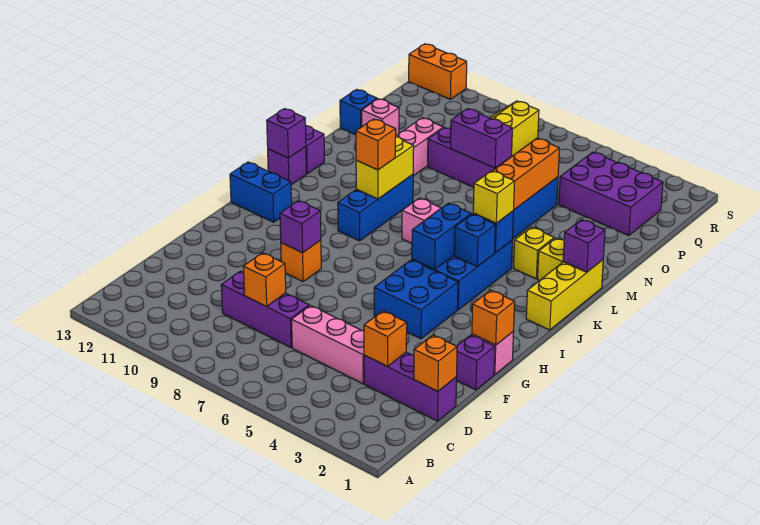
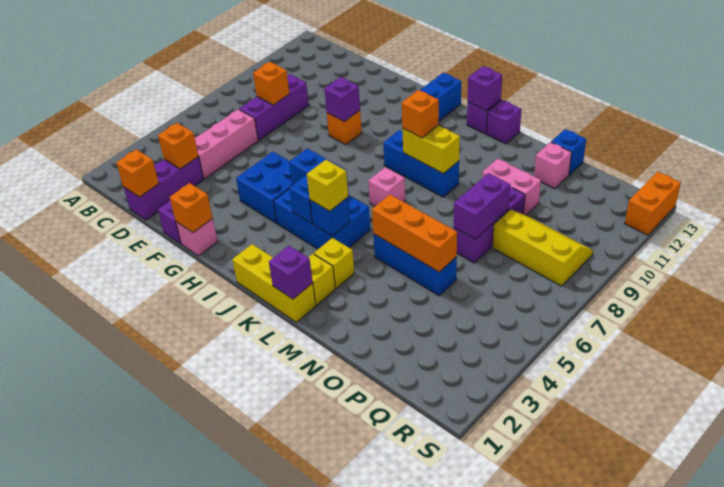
purple 2x3 brick [559,152,663,236] -> none

